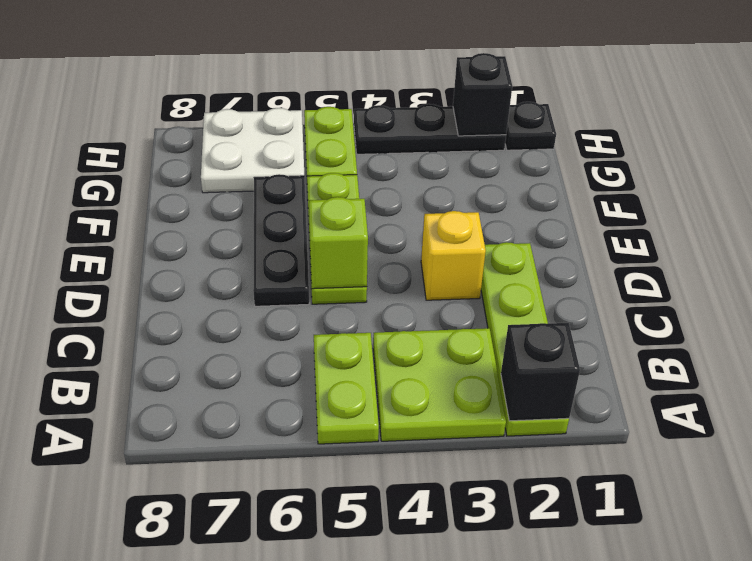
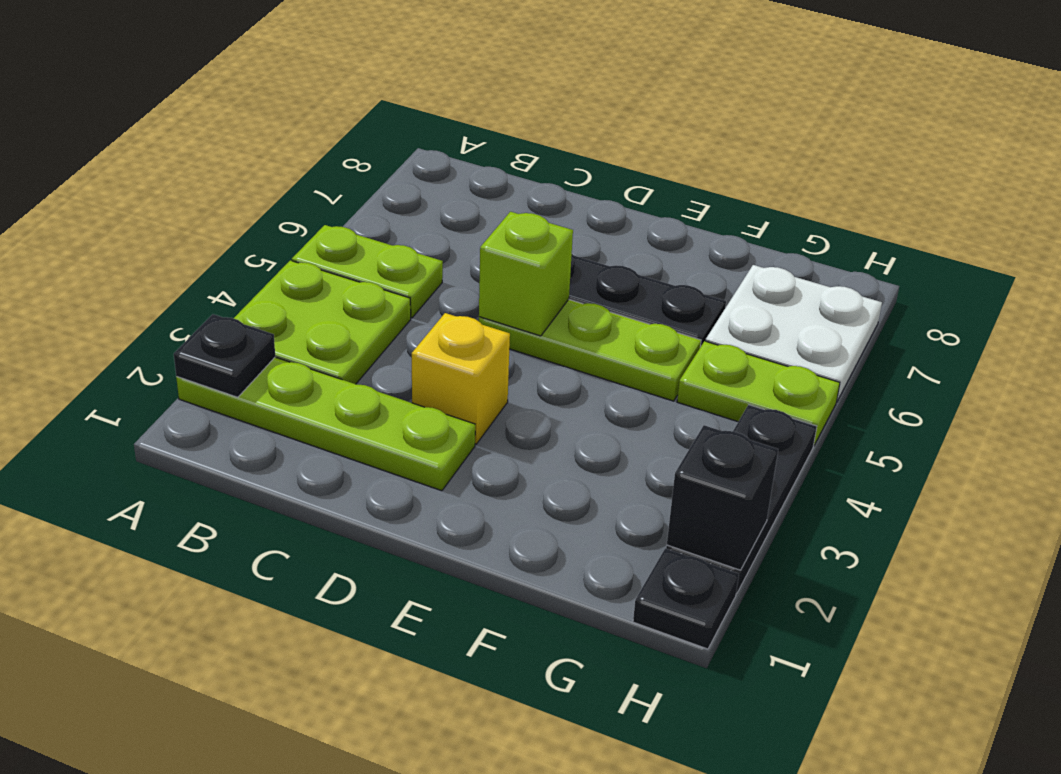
black 1x1 brick [501,323,580,421] -> black 1x1 plate [174,314,275,397]

